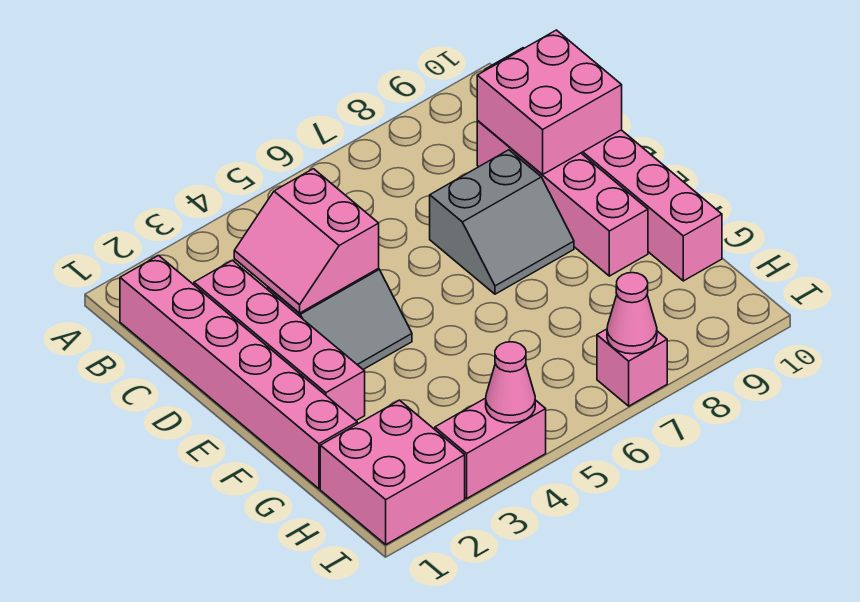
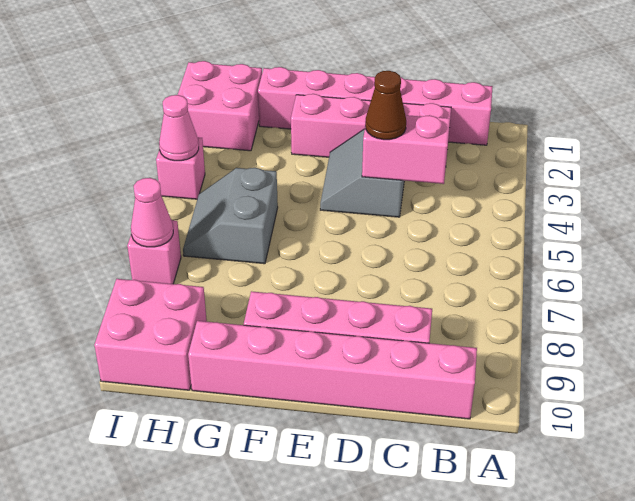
pink 2x2 brick [477,30,622,174] -> pink 2x2 brick moved to [94,279,207,390]
none -> brown 1x1 cone [365,71,406,140]
grey 2x2 slope [430,150,574,294] -> grey 2x2 slope moved to [183,168,278,264]
pink 1x2 brick [435,398,546,498] -> pink 1x1 brick [156,137,205,199]

